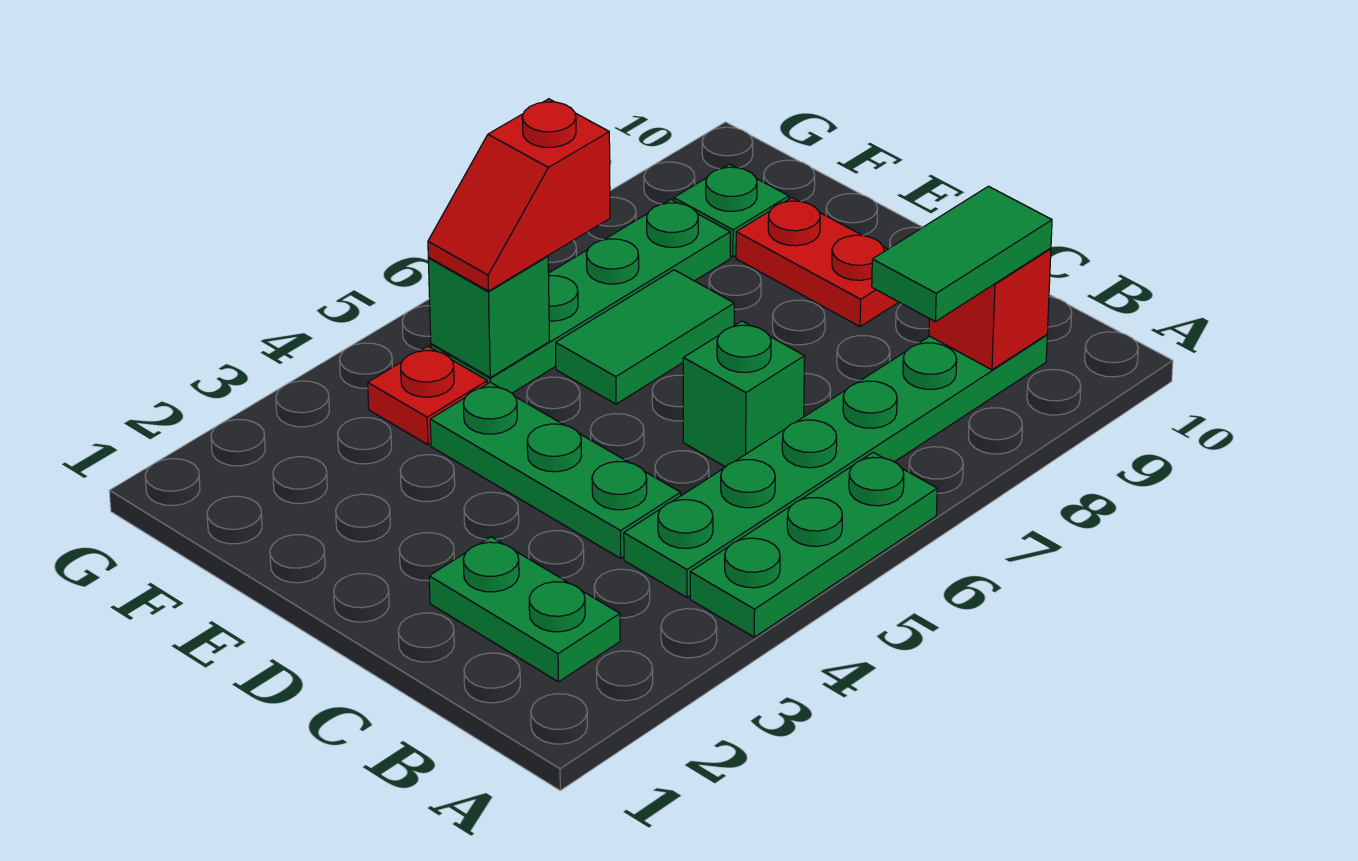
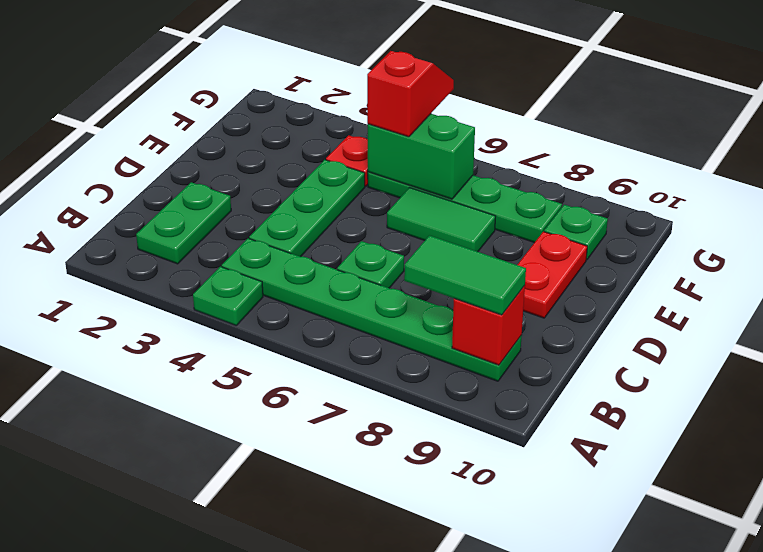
green 1x3 plate [690,452,937,637] -> green 1x1 plate [193,267,263,325]
green 1x1 brick [683,321,805,467] -> green 1x1 plate [337,241,404,288]
green 1x1 brick [428,256,549,377] -> green 1x2 brick [368,114,475,199]
red 1x2 slope [428,99,610,291] -> red 1x2 slope turned to [367,51,454,137]

